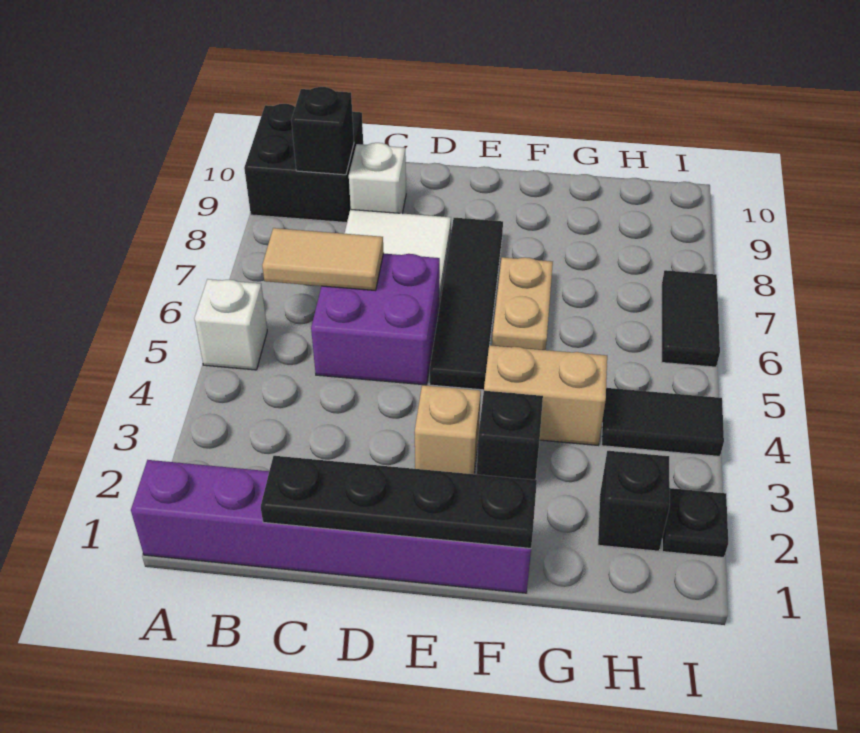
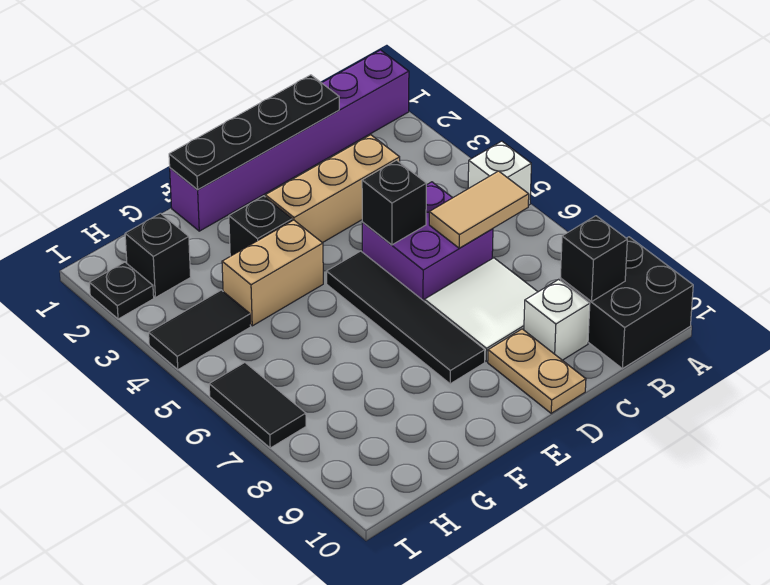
none -> black 1x1 brick [362,160,426,245]
tan 1x1 brick [415,385,481,474] -> tan 1x3 brick [265,135,400,243]
tan 1x2 plate [492,257,553,350] -> tan 1x2 plate moved to [488,329,586,413]

